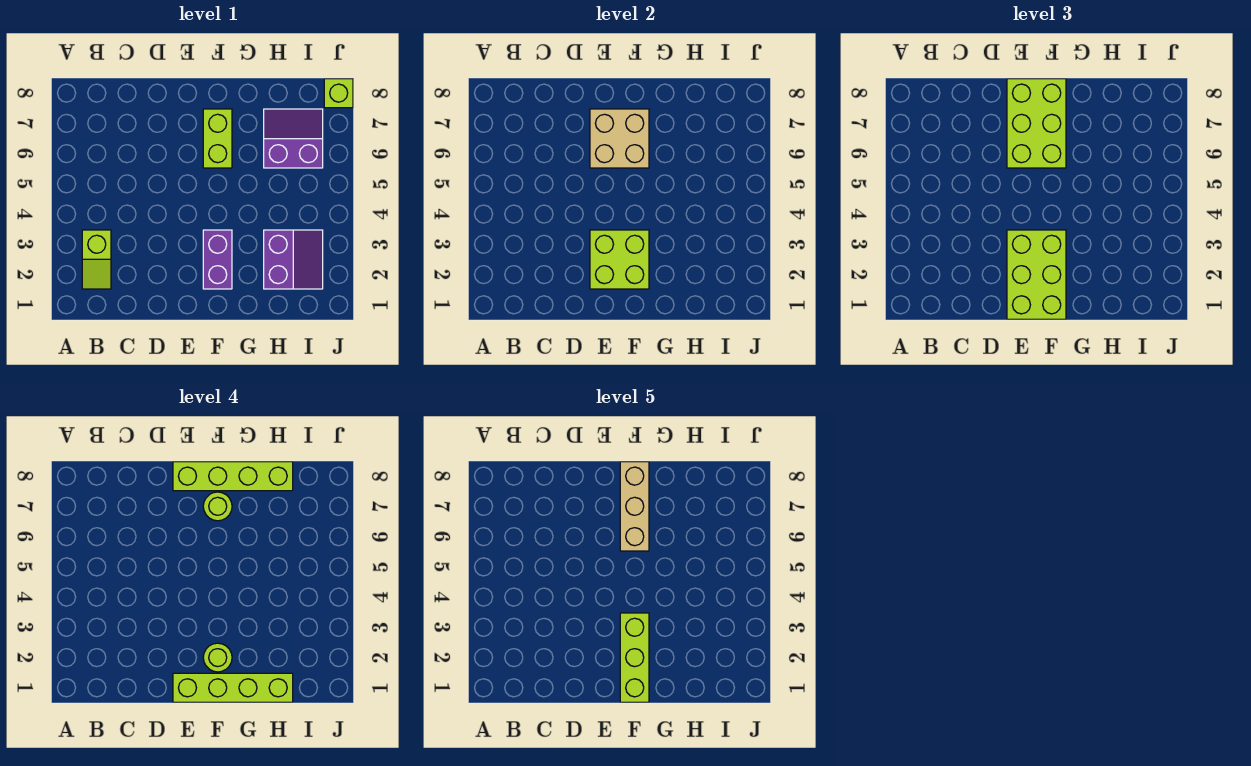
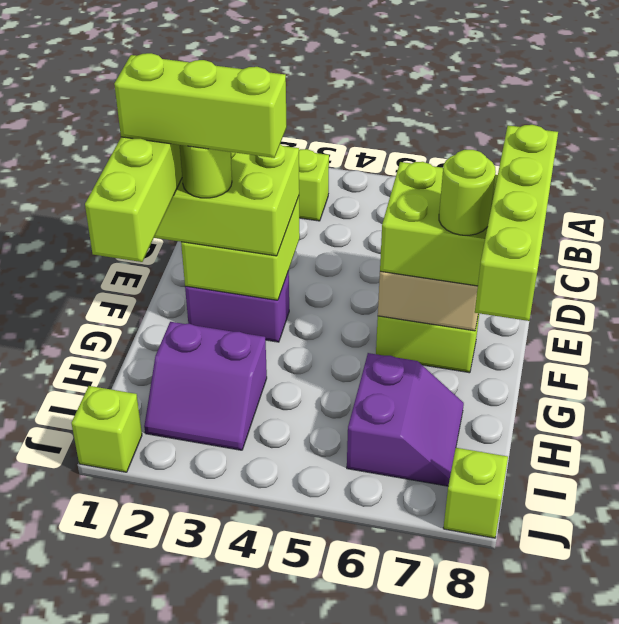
tan 1x3 brick [620,462,649,551] -> none
none -> lime 1x1 brick [71,386,142,472]

